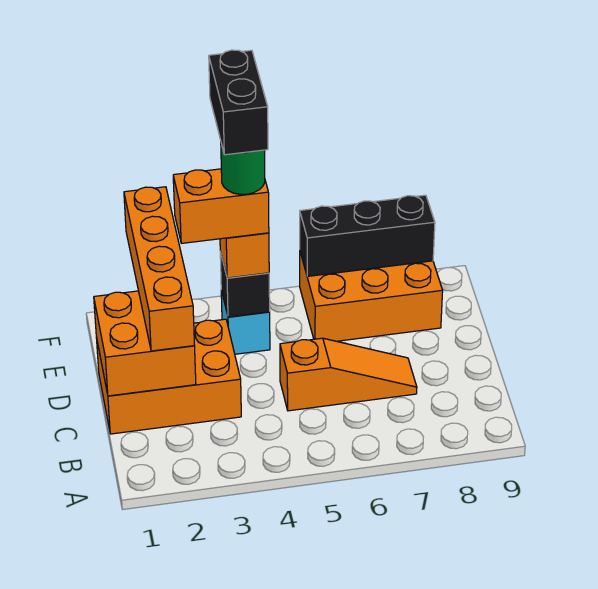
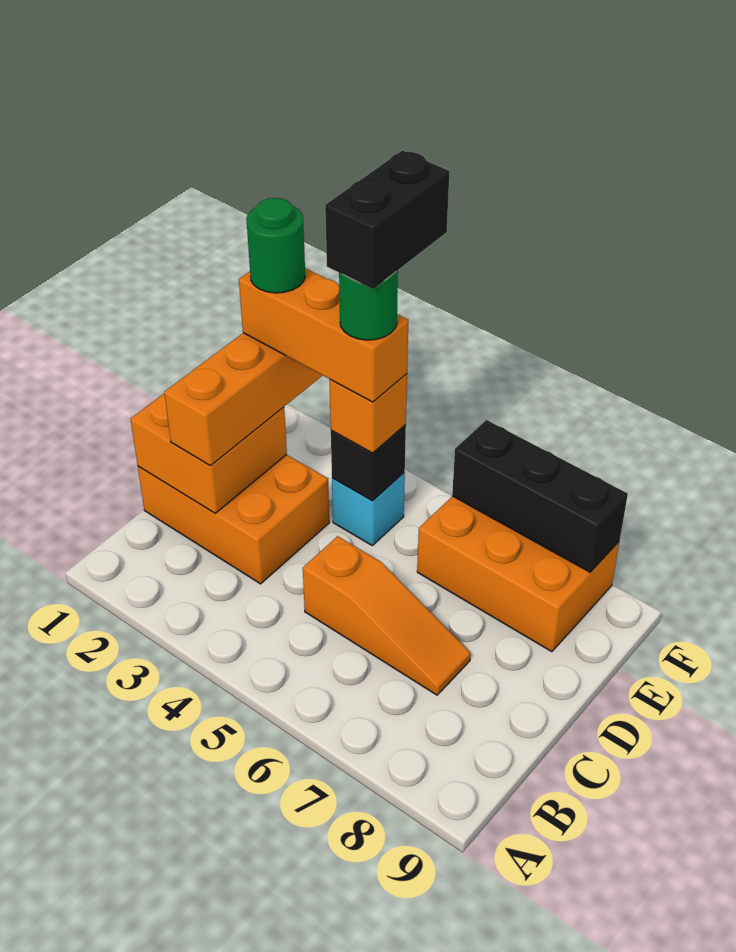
none -> green 1x1 round brick [246,198,305,293]
orange 1x2 brick [173,169,269,243] -> orange 1x3 brick [239,268,408,402]

